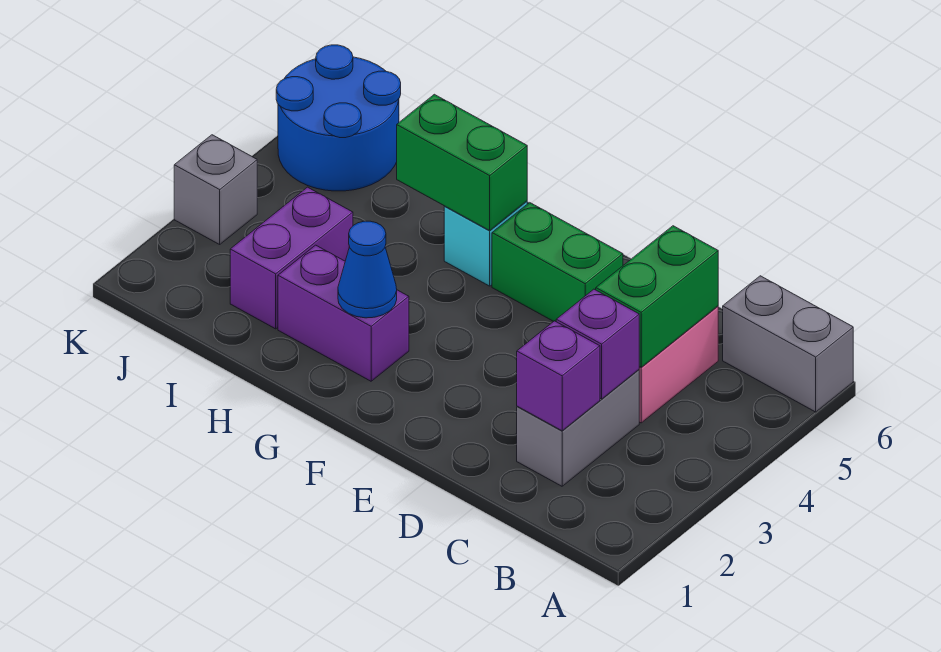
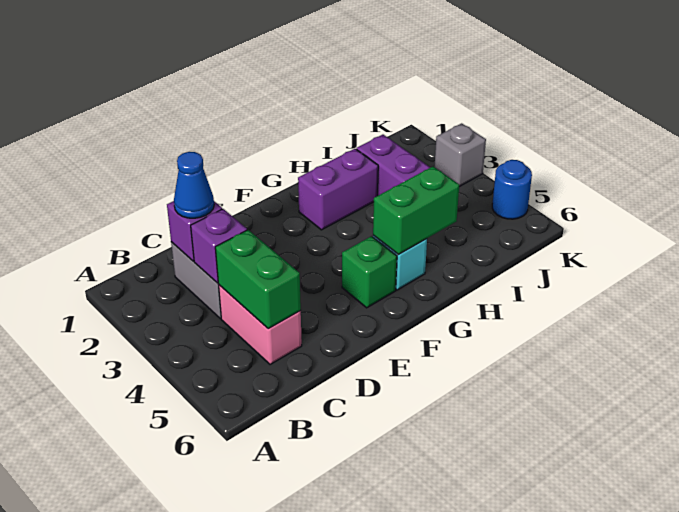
grey 1x2 brick [723,276,853,412] -> none
green 1x2 brick [492,203,623,321] -> green 1x1 brick [342,236,397,308]
blue 1x1 cone [338,221,397,318] -> blue 1x1 cone moved to [174,152,214,218]
blue 2x2 round brick [276,45,401,191] -> blue 1x1 round brick [492,160,532,219]

